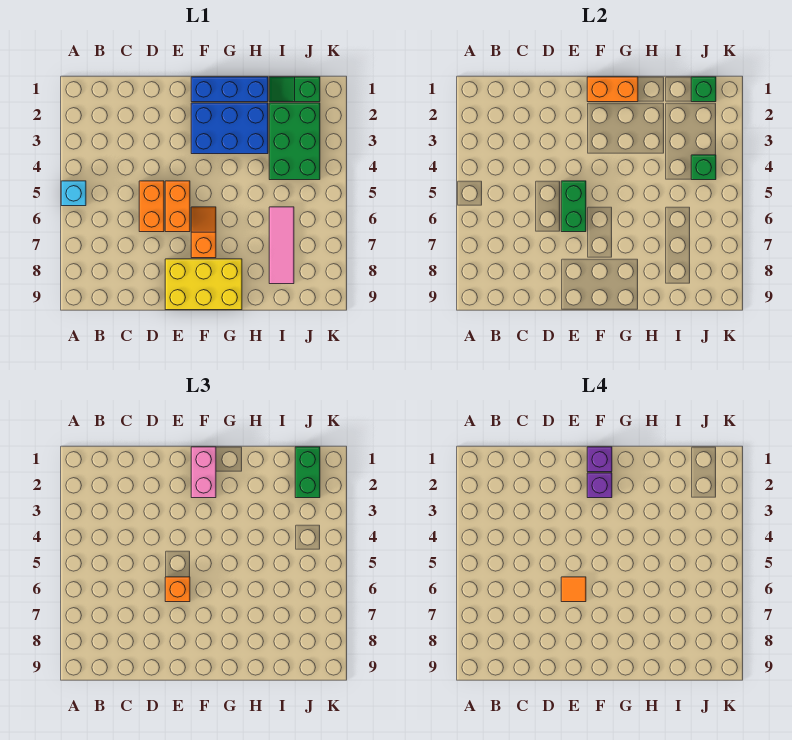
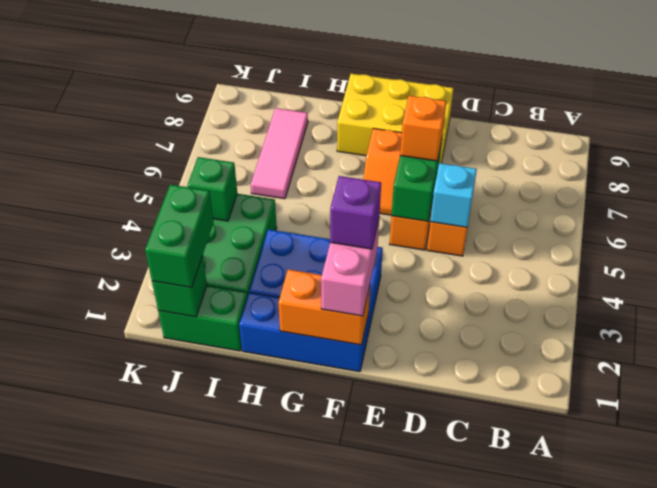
cyan 1x1 brick [61,181,86,206] -> cyan 1x1 brick moved to [430,163,477,228]
orange 1x1 tile [561,577,586,602] -> none
purple 1x1 brick [587,447,612,472] -> none
green 1x2 slope [269,77,320,102] -> green 1x2 brick [158,286,247,351]

